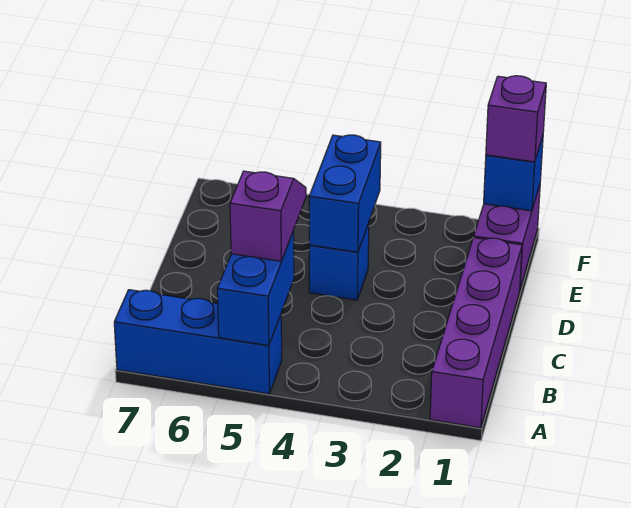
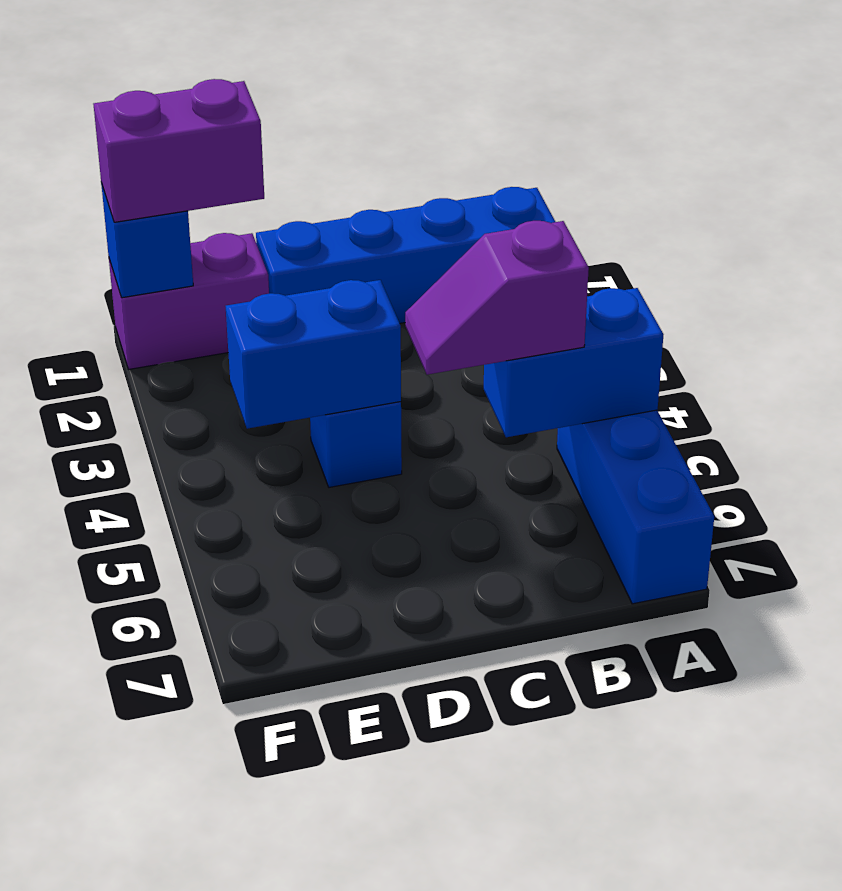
purple 1x4 brick [430,237,522,428] -> blue 1x4 brick [256,187,555,323]
purple 1x1 brick [486,76,546,162] -> purple 1x2 brick [94,79,264,222]

